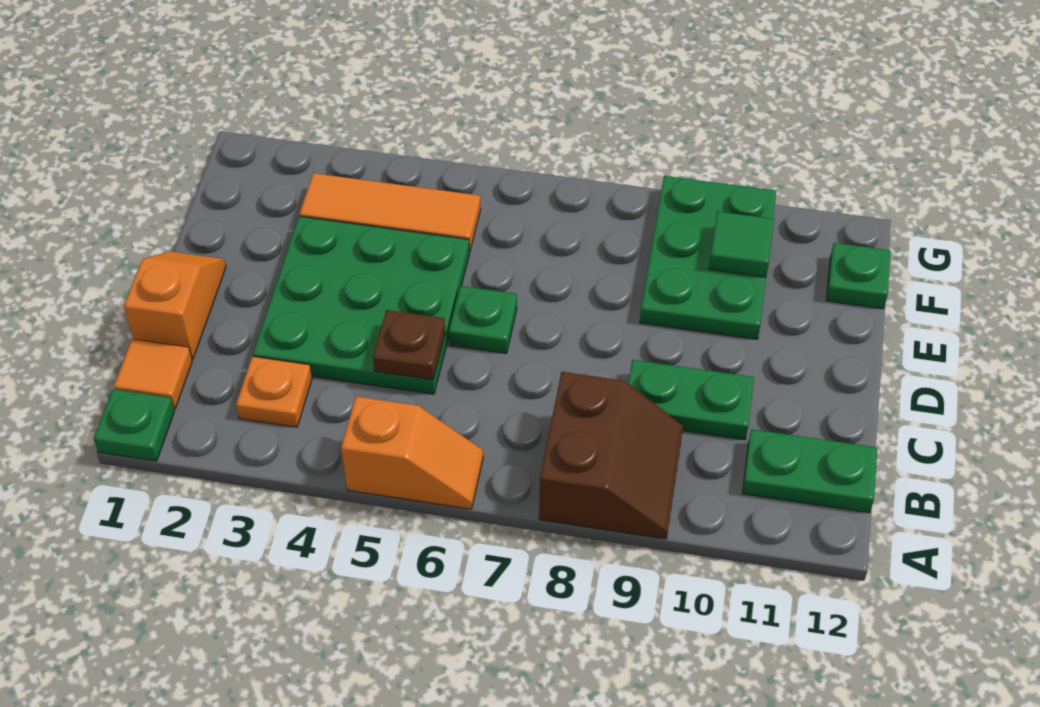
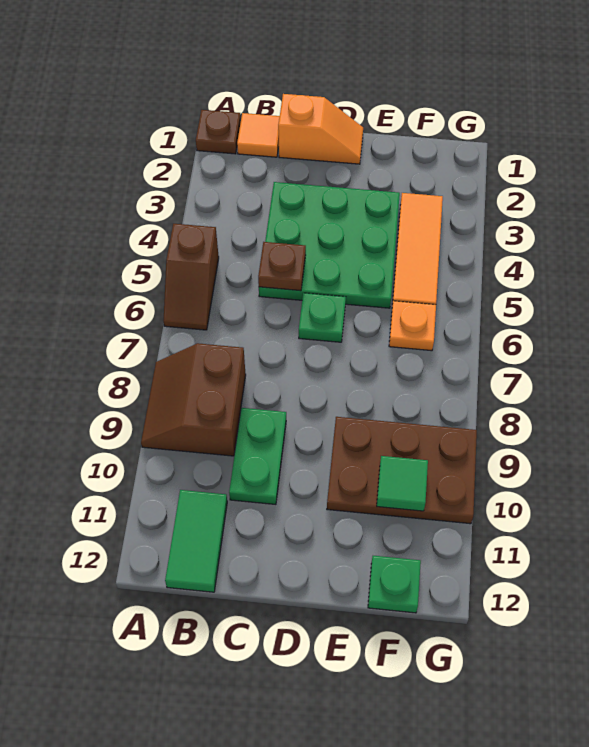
green 1x1 plate [94,389,174,461] -> brown 1x1 plate [196,110,241,154]
orange 1x2 slope [341,396,483,509] -> brown 1x2 slope [163,224,219,330]
brown 2x2 slope [539,372,683,539] -> brown 2x2 slope turned to [141,343,246,456]
orange 1x1 plate [236,357,312,427] -> orange 1x1 plate moved to [389,301,436,351]
green 1x2 plate [742,429,878,513] -> green 1x2 tile [165,490,227,592]
green 2x3 plate [640,176,776,339] -> brown 2x3 plate [327,417,477,524]

